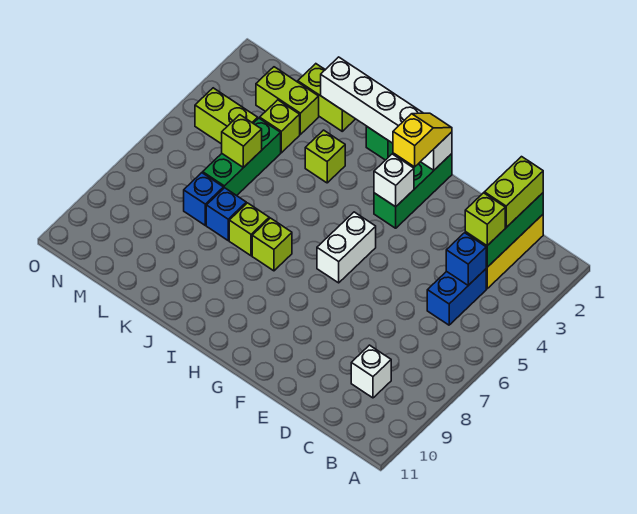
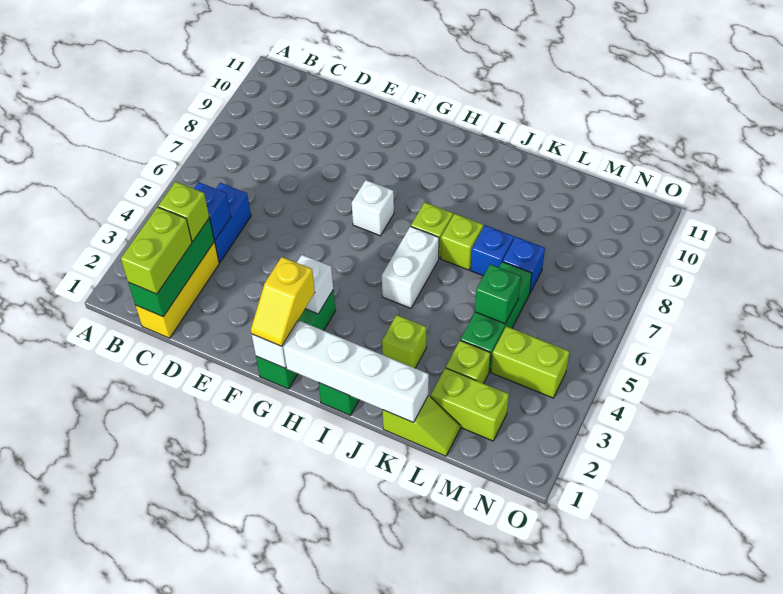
white 1x1 brick [351,345,391,398] -> white 1x1 brick moved to [352,180,394,236]
white 1x2 brick [317,212,376,283] -> white 1x2 brick moved to [382,226,439,308]
lime 1x2 brick [298,64,355,131] -> lime 1x2 slope [383,395,460,456]
lime 1x1 brick [222,115,262,168] -> green 1x1 brick [475,264,521,324]

